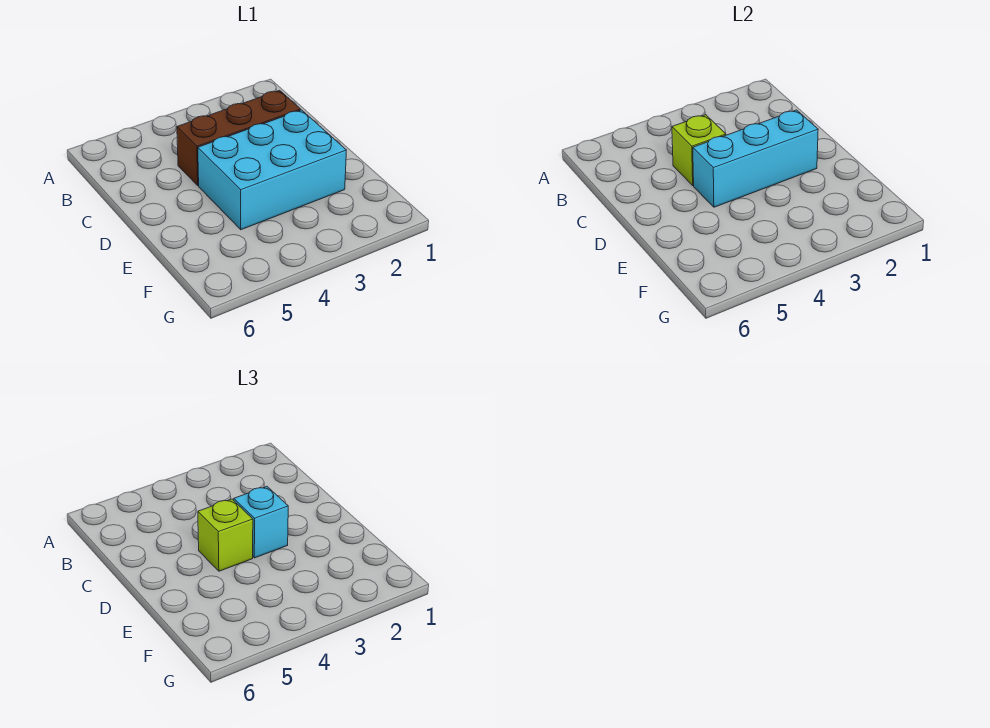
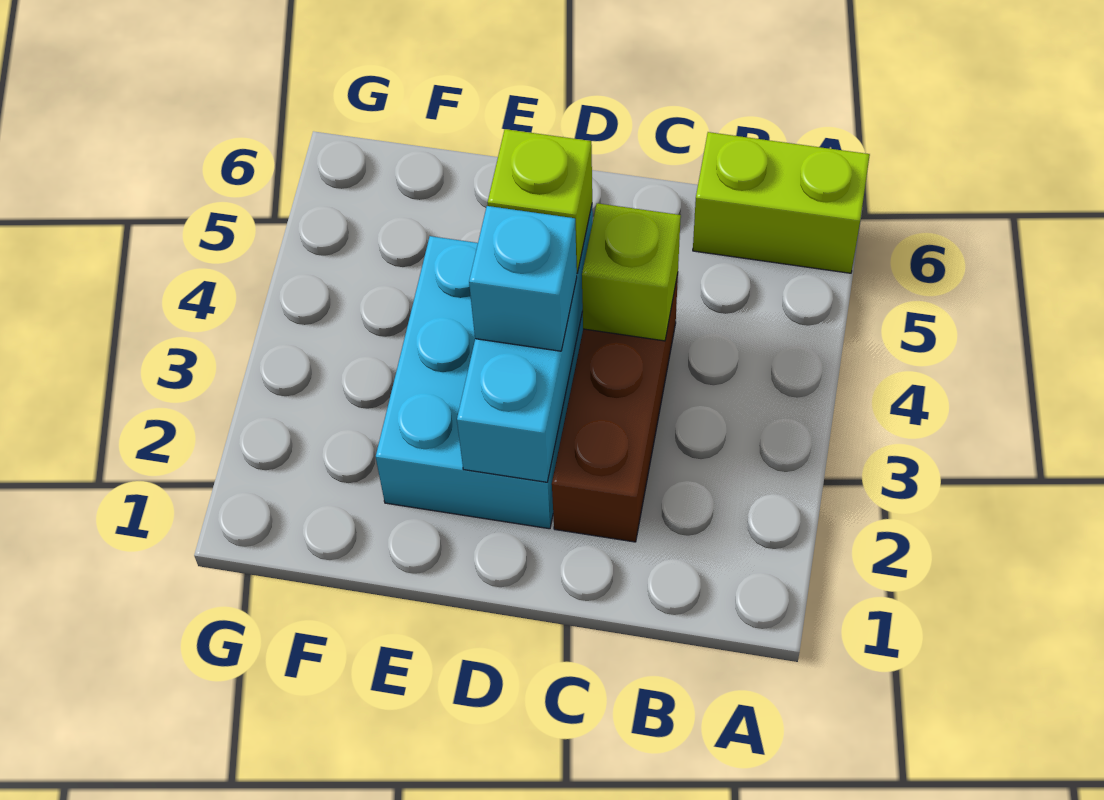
none -> lime 1x2 brick [693,132,870,273]

